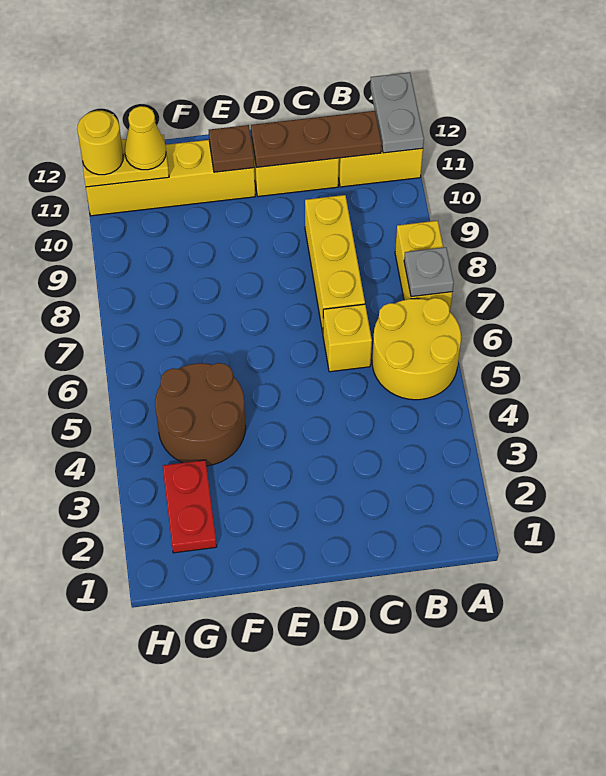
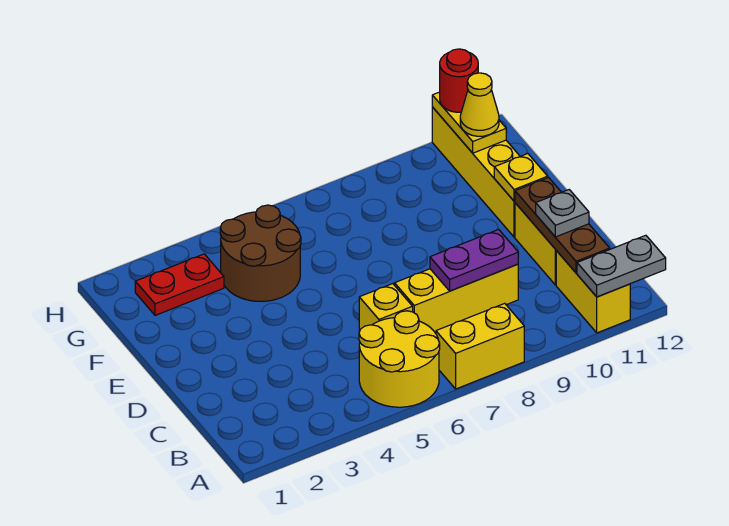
grey 1x1 plate [404,247,454,297] -> grey 1x1 plate moved to [536,190,589,237]
none -> purple 1x2 plate [430,229,518,291]
brown 1x1 plate [209,125,254,172] -> yellow 1x1 plate [494,153,548,201]
yellow 1x1 round brick [77,111,123,175] -> red 1x1 round brick [440,49,478,112]

